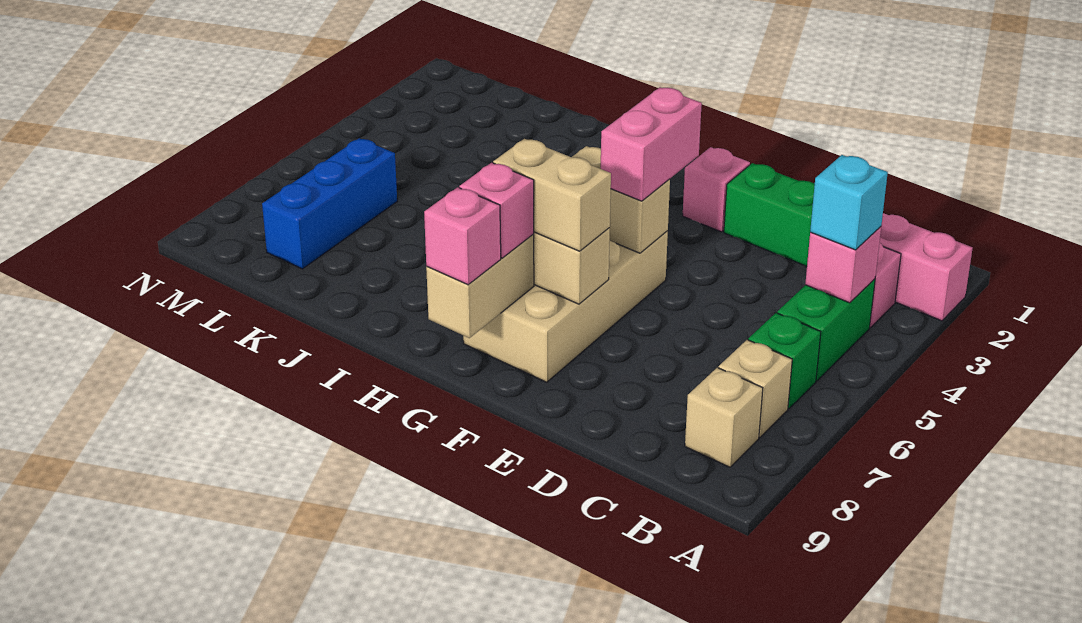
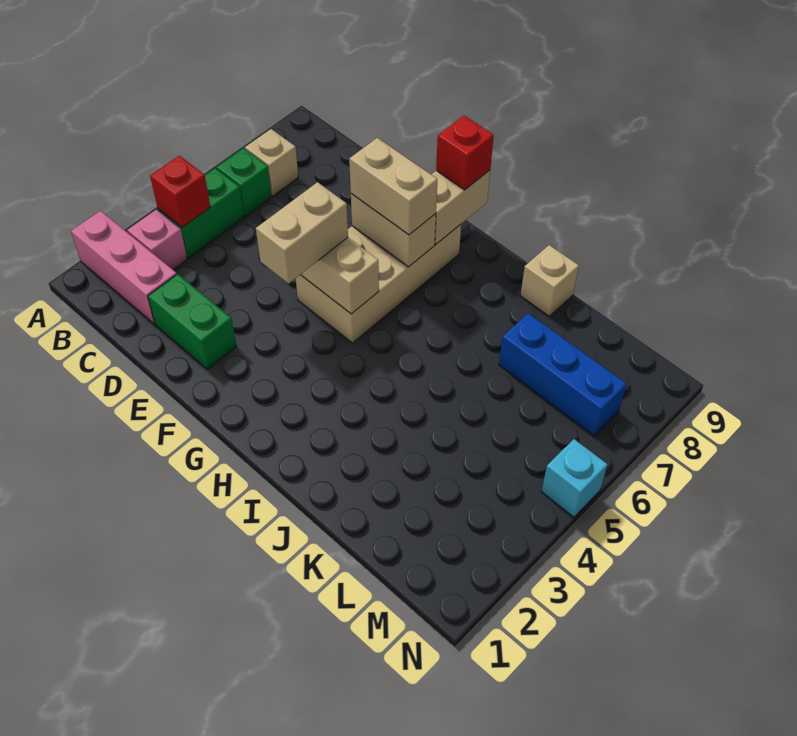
pink 1x1 brick [805,227,881,303] -> red 1x1 brick [150,156,210,228]
cyan 1x1 brick [810,155,888,250] -> cyan 1x1 brick moved to [541,439,608,517]
tan 1x1 brick [685,368,763,467] -> tan 1x1 brick moved to [520,245,579,316]
pink 1x1 brick [683,147,750,232] -> none
pink 1x2 brick [601,87,702,201] -> tan 1x2 brick [256,182,348,284]
pink 1x1 brick [459,163,534,258] -> none
pink 1x1 brick [424,187,501,285] -> red 1x1 brick [436,116,494,190]
blue 1x3 brick [262,138,397,269] -> blue 1x3 brick turned to [499,313,627,436]

